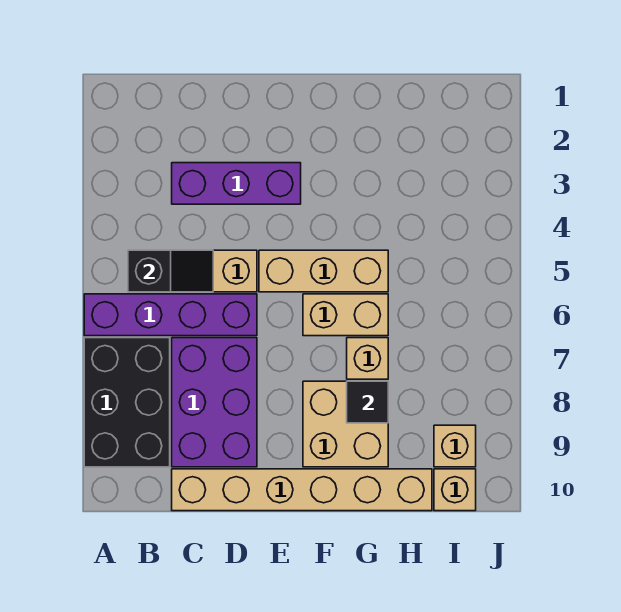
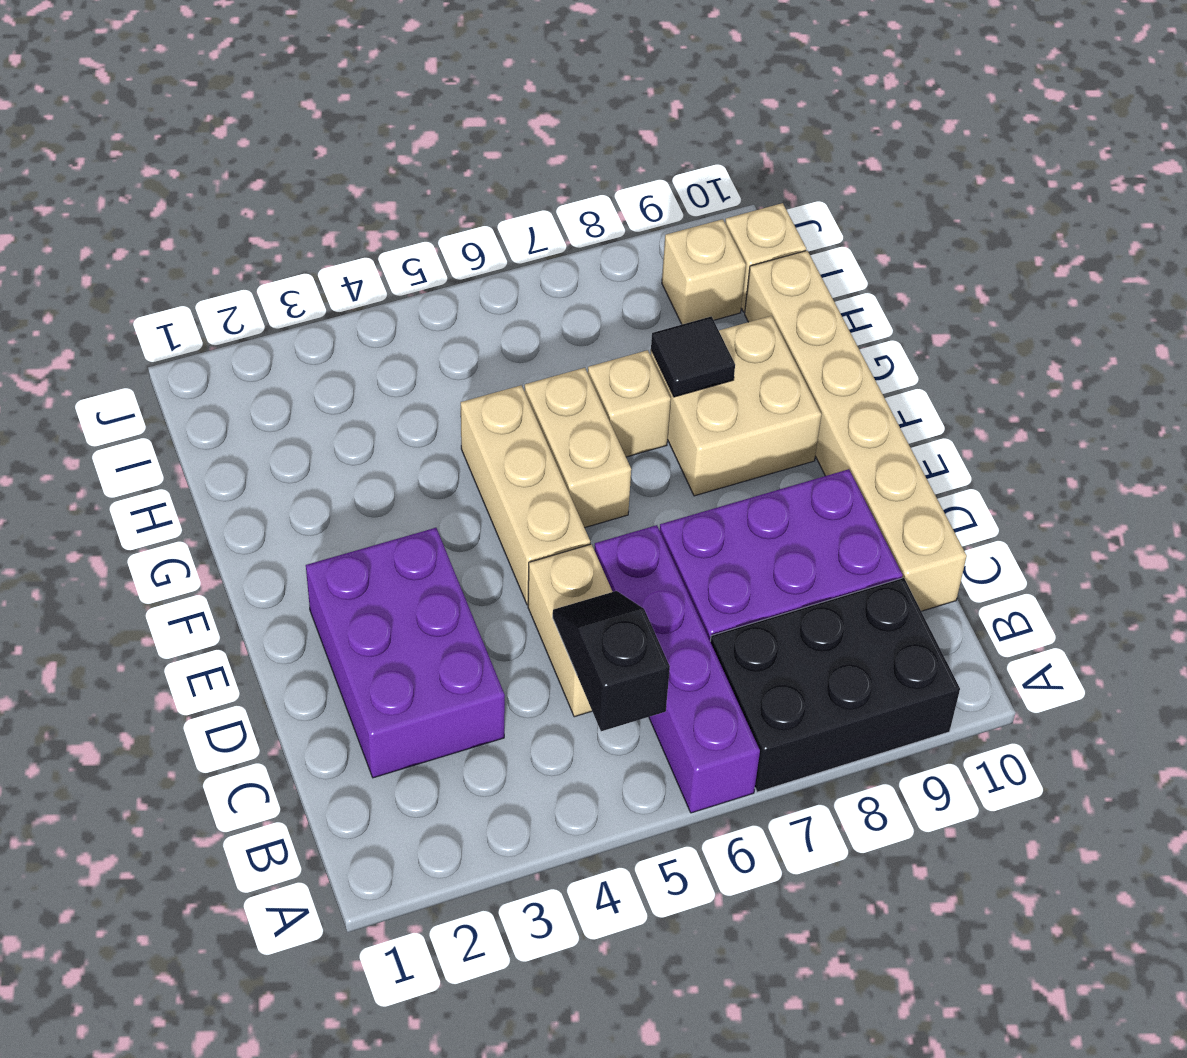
purple 1x3 brick [172,163,301,204] -> purple 2x3 brick [306,528,505,778]

